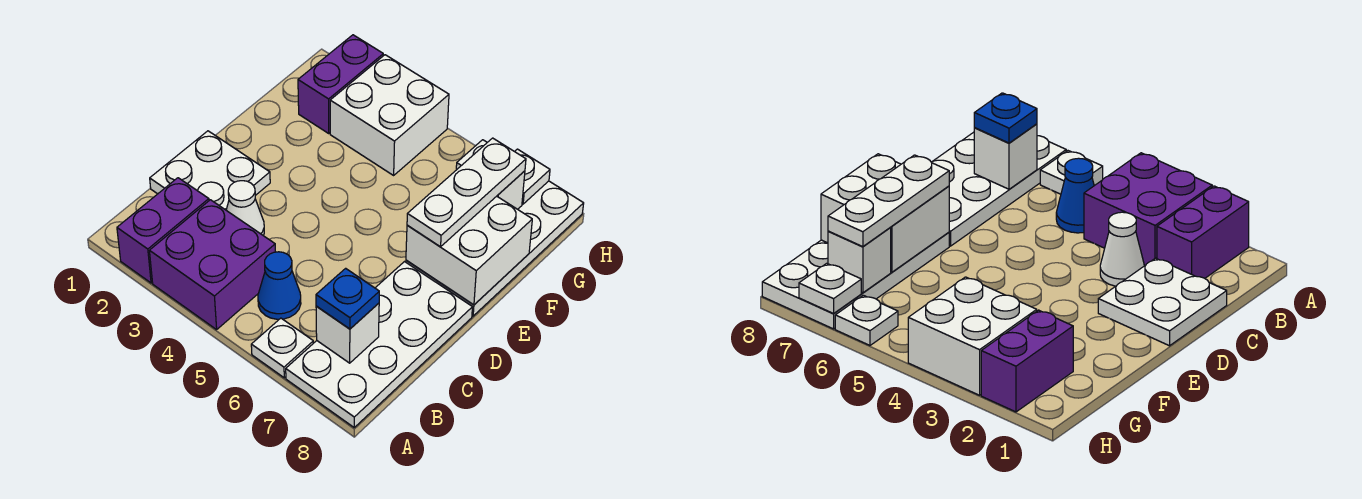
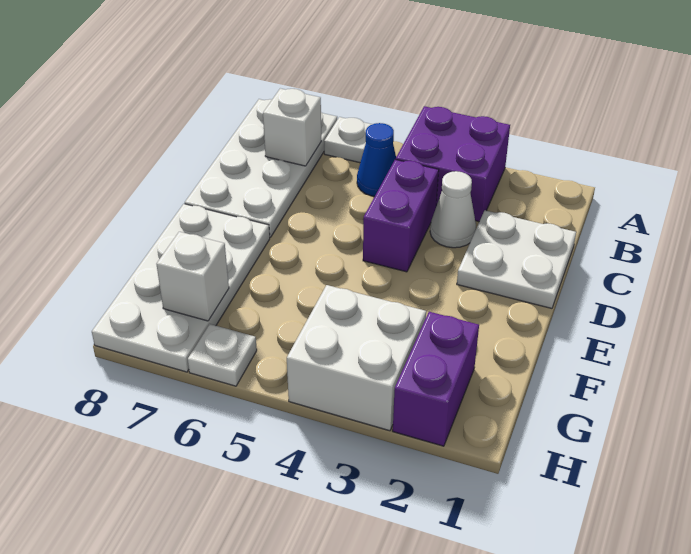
purple 1x2 brick [117,178,209,283] -> purple 1x2 brick moved to [363,159,439,272]
blue 1x1 plate [316,268,379,329] -> none
white 2x2 brick [406,196,532,305] -> none
white 1x3 plate [407,138,526,247] -> none
white 1x1 plate [515,149,550,204] -> none

